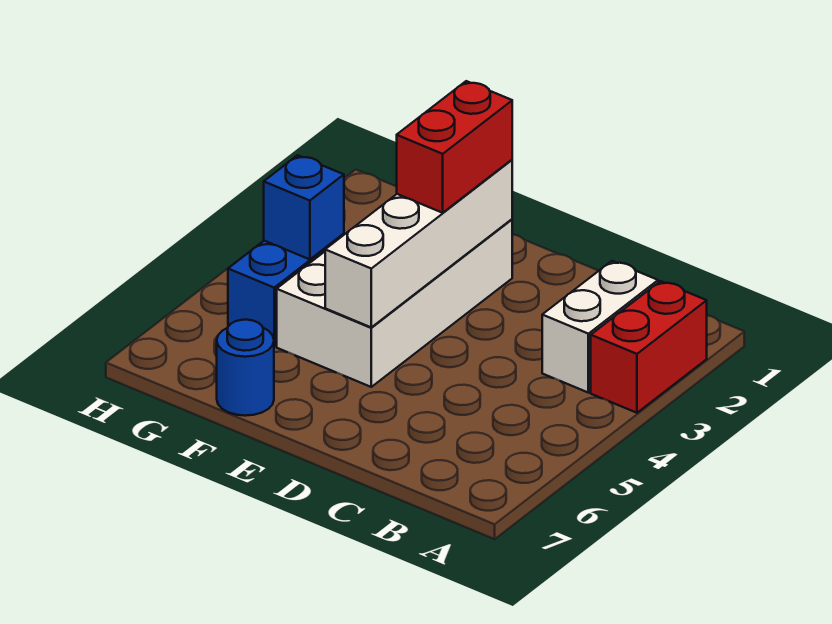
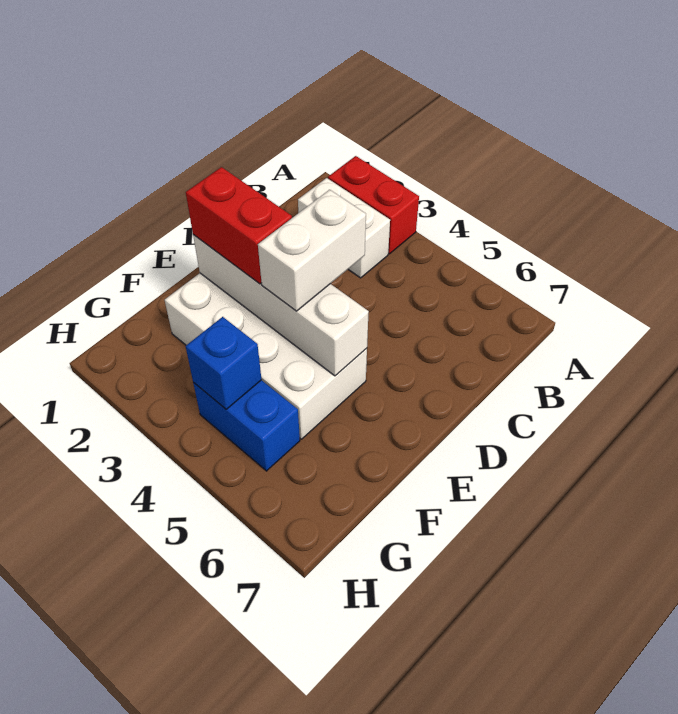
none -> white 1x2 brick [258,190,366,311]
blue 1x1 round brick [217,320,274,416] -> none

